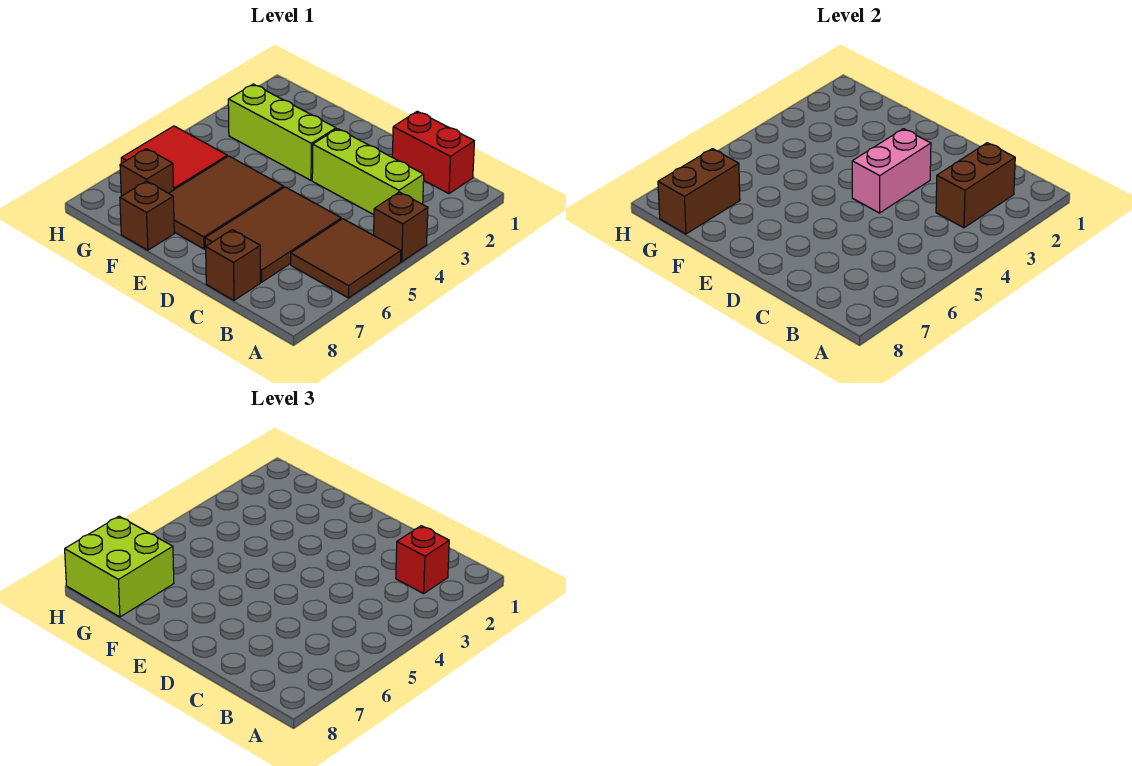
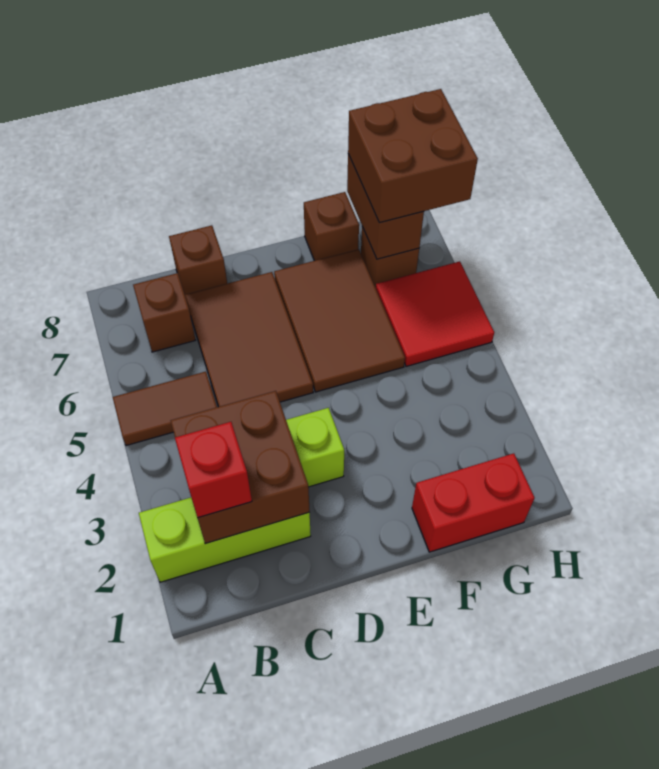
brown 1x1 brick [374,192,428,262] -> brown 1x1 brick moved to [133,273,195,352]
brown 2x2 tile [291,219,401,298] -> brown 1x2 tile [113,372,217,446]
red 1x2 brick [392,111,474,194] -> red 1x2 brick moved to [412,453,535,552]
brown 1x2 brick [936,143,1015,228] -> brown 2x2 brick [171,391,310,544]
pink 1x2 brick [852,129,931,213] -> none
lime 1x3 brick [228,84,336,180] -> lime 1x3 brick moved to [139,498,311,582]
lime 2x2 brick [65,516,174,617] -> brown 2x2 brick [348,89,478,223]

